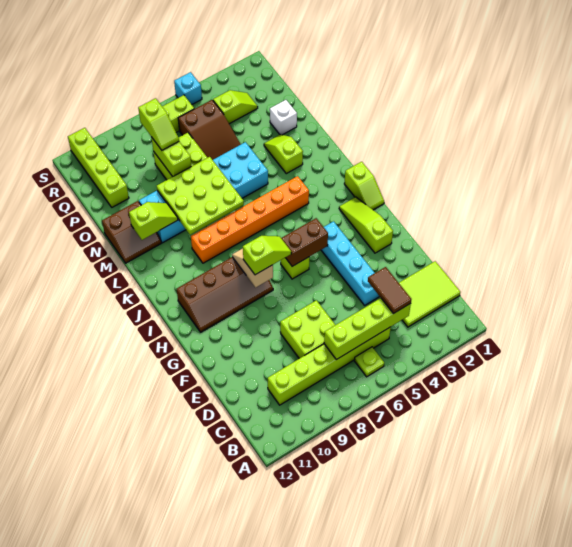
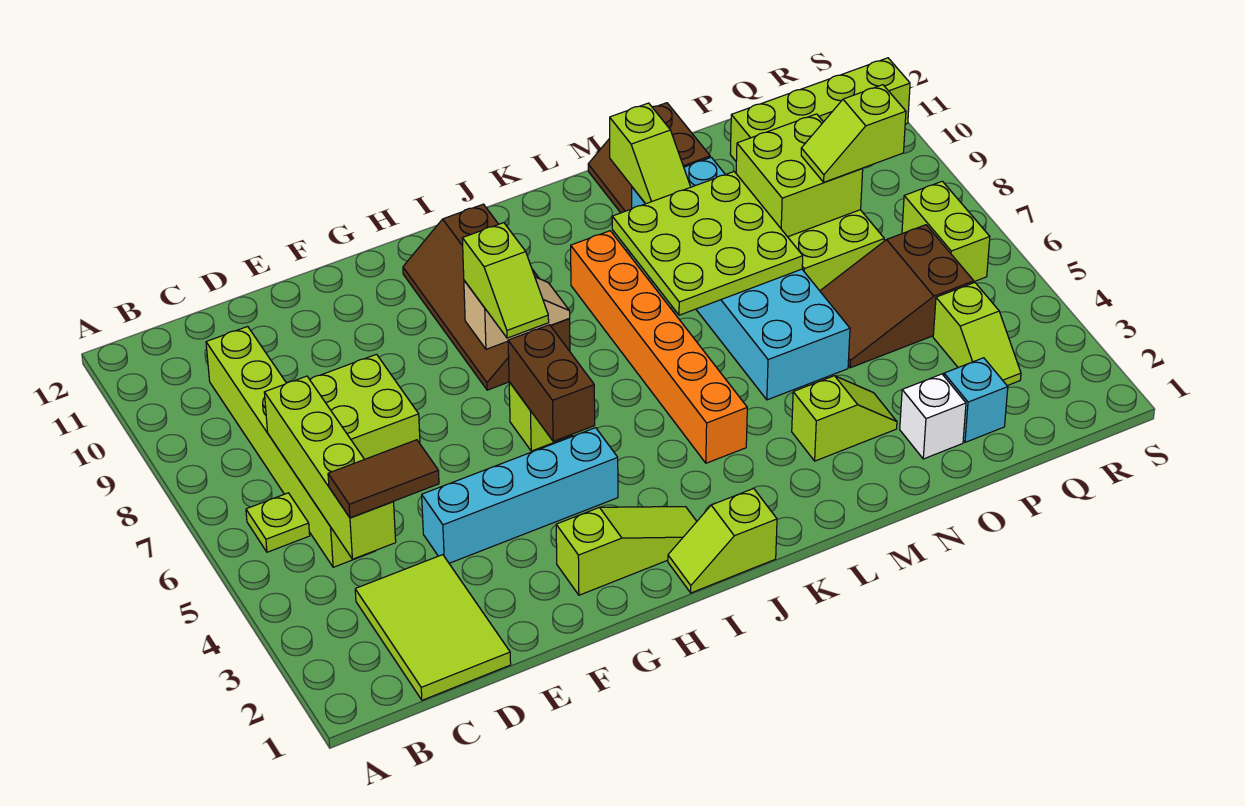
lime 1x2 brick [151,137,191,177] -> lime 2x2 brick [736,114,863,237]
cyan 1x1 brick [174,72,202,105] -> cyan 1x1 brick moved to [944,358,1008,442]

